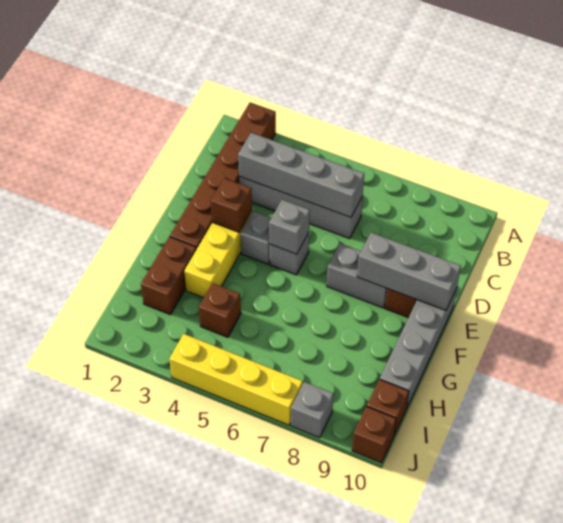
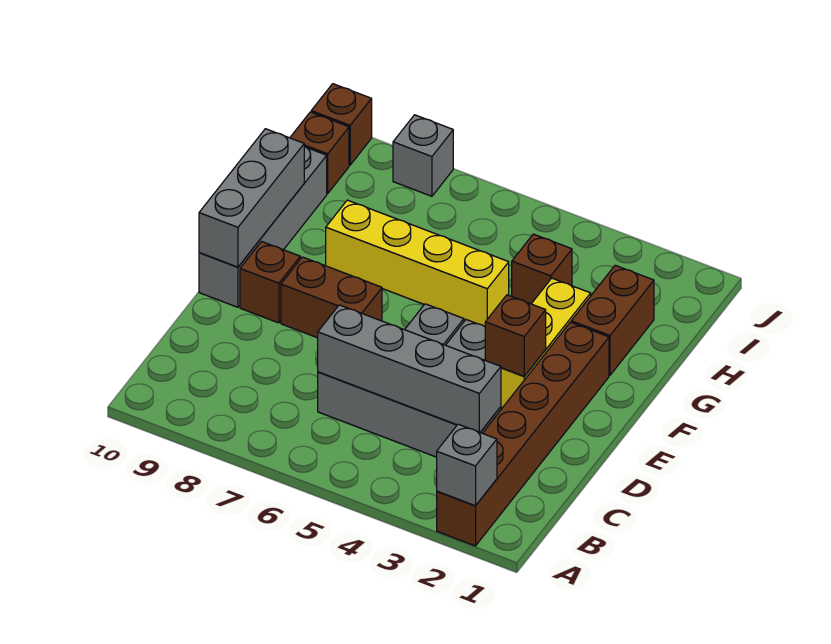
grey 1x1 brick [269,200,310,254] -> grey 1x1 brick moved to [437,424,497,506]
grey 1x2 brick [327,243,387,308] -> brown 1x2 brick [281,257,382,338]
grey 1x3 brick [357,233,461,310] -> grey 1x3 brick turned to [199,129,304,267]
yellow 1x4 brick [169,334,303,425] -> yellow 1x4 brick moved to [326,200,509,326]

